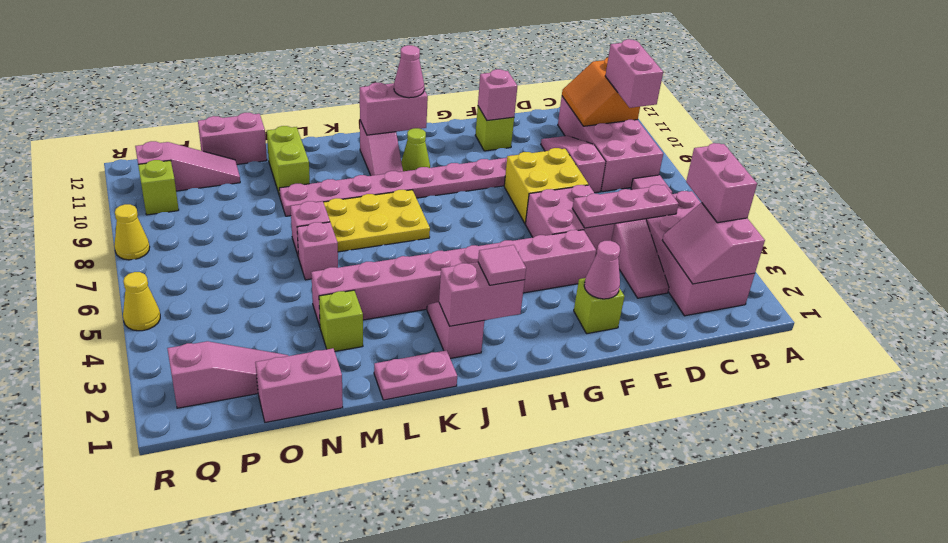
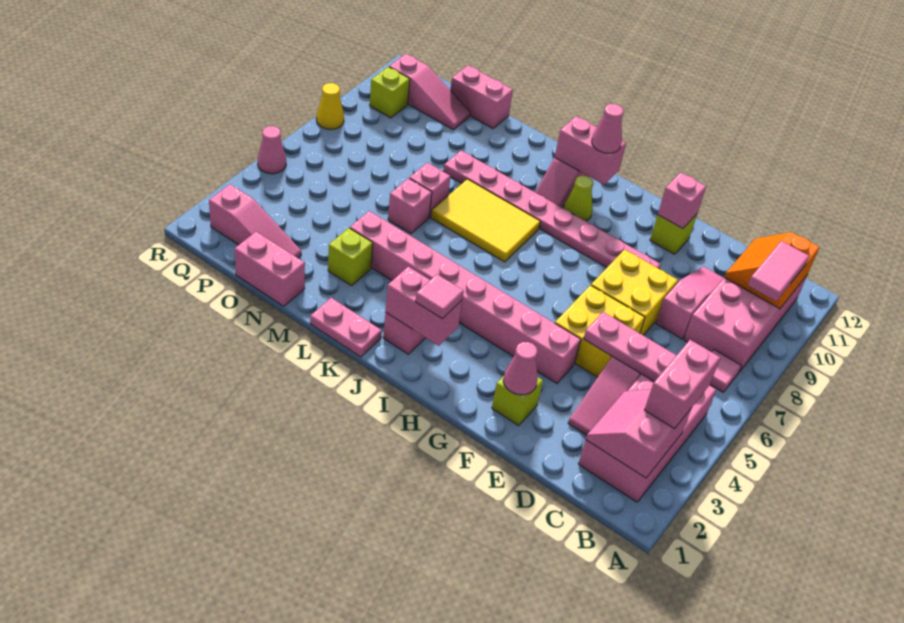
pink 1x2 brick [605,39,663,108] -> pink 1x2 tile [748,241,809,301]
pink 2x2 brick [525,185,614,257] -> yellow 2x2 brick [555,285,645,377]
yellow 2x3 plate [323,190,430,252] -> yellow 2x3 tile [431,179,540,262]
lime 1x2 brick [267,126,310,196] -> none
yellow 1x1 cone [123,272,160,331] -> pink 1x1 cone [258,126,286,174]

